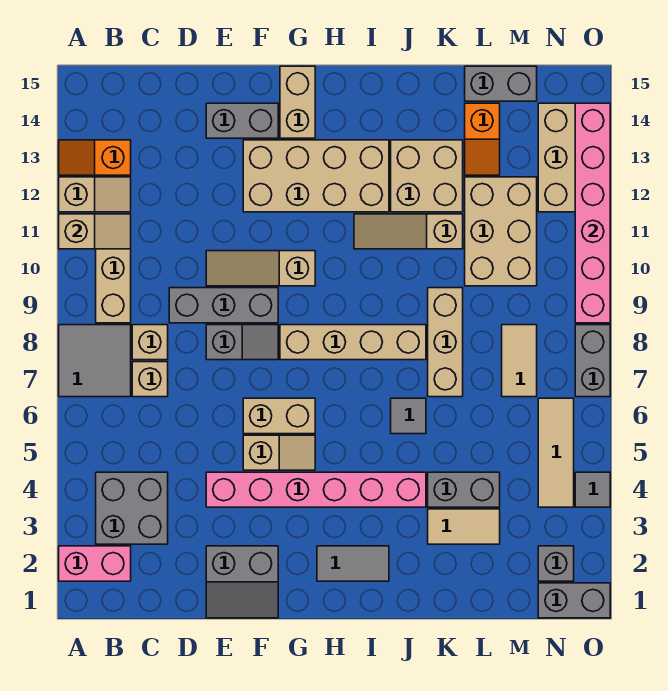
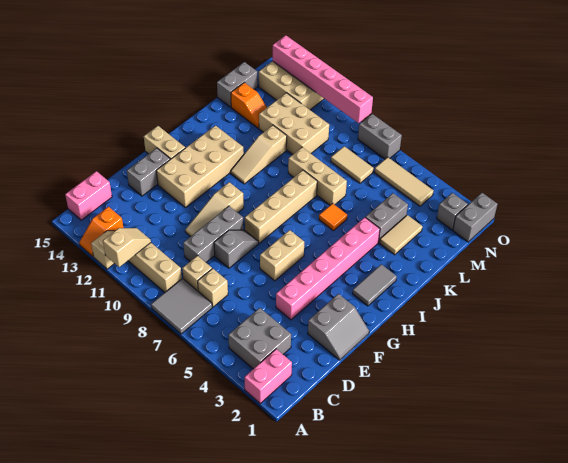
none -> pink 1x2 brick [65,171,112,220]
tan 1x2 slope [243,435,315,470] -> none
grey 1x1 tile [391,398,426,434] -> orange 1x1 tile [319,203,347,231]
tan 2x2 brick [391,140,463,212] -> none
grey 1x1 tile [575,472,610,507] -> none

